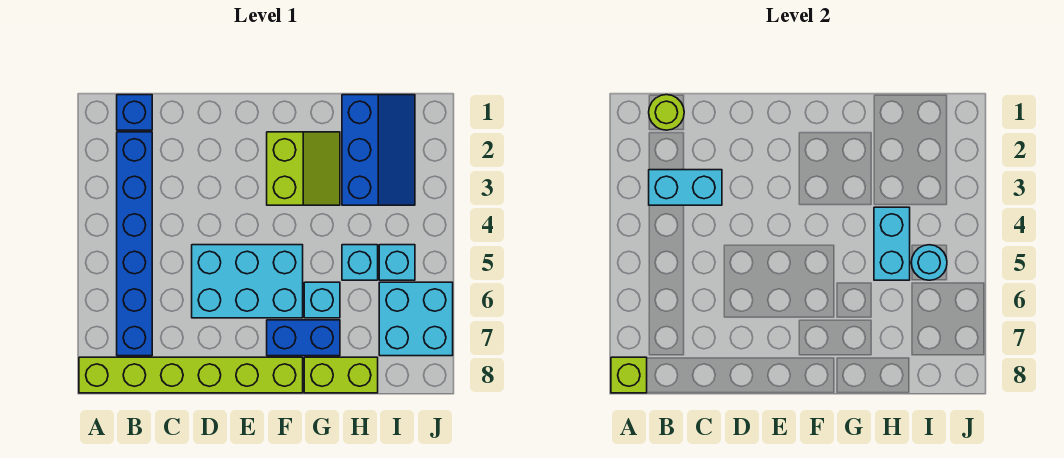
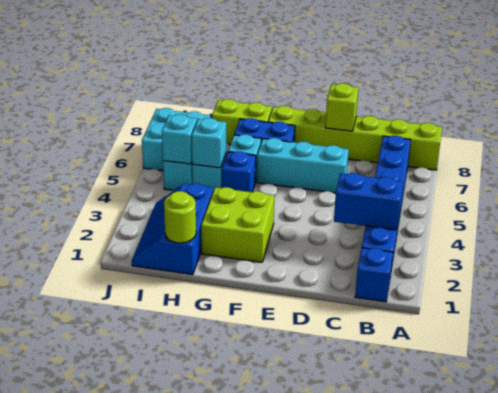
lime 1x1 brick [611,357,647,393] -> lime 1x1 brick moved to [325,83,358,131]
lime 1x1 round brick [649,95,684,130] -> lime 1x1 round brick moved to [164,191,196,243]
cyan 1x2 brick [649,170,722,205] -> blue 1x2 brick [334,173,403,230]
cyan 2x3 brick [192,245,303,318] -> cyan 1x3 brick [257,138,349,193]
lime 2x2 slope [267,132,340,205] -> lime 2x2 brick [201,187,274,262]
none -> blue 1x1 brick [222,151,256,192]
cyan 1x2 brick [874,207,910,280] -> cyan 1x1 brick [192,118,226,168]
cyan 1x1 round brick [911,245,947,280] -> cyan 1x1 brick [162,114,197,164]

